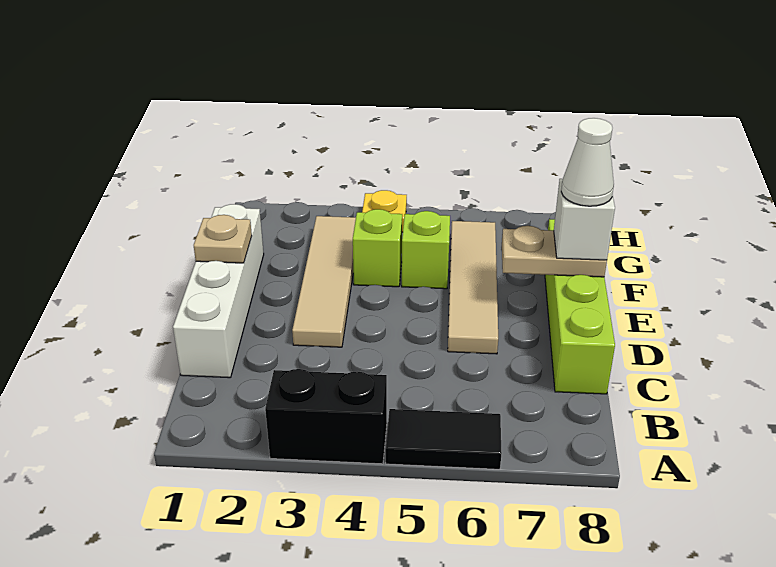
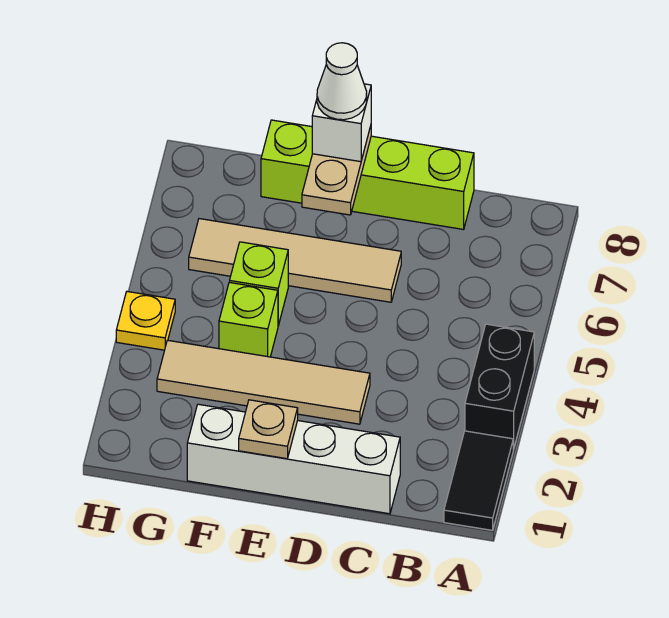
black 1x2 tile [386,409,502,469] -> black 1x2 tile moved to [444,431,513,530]

